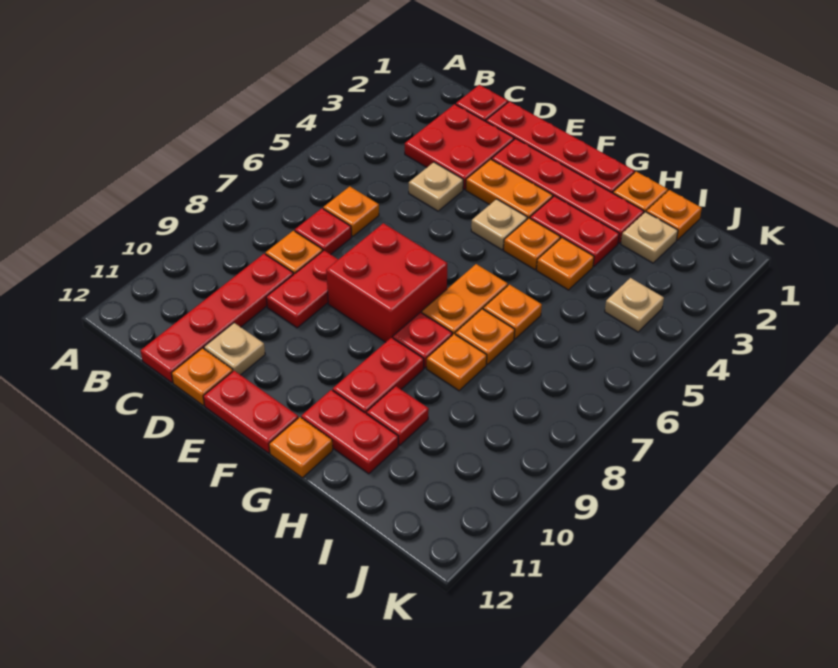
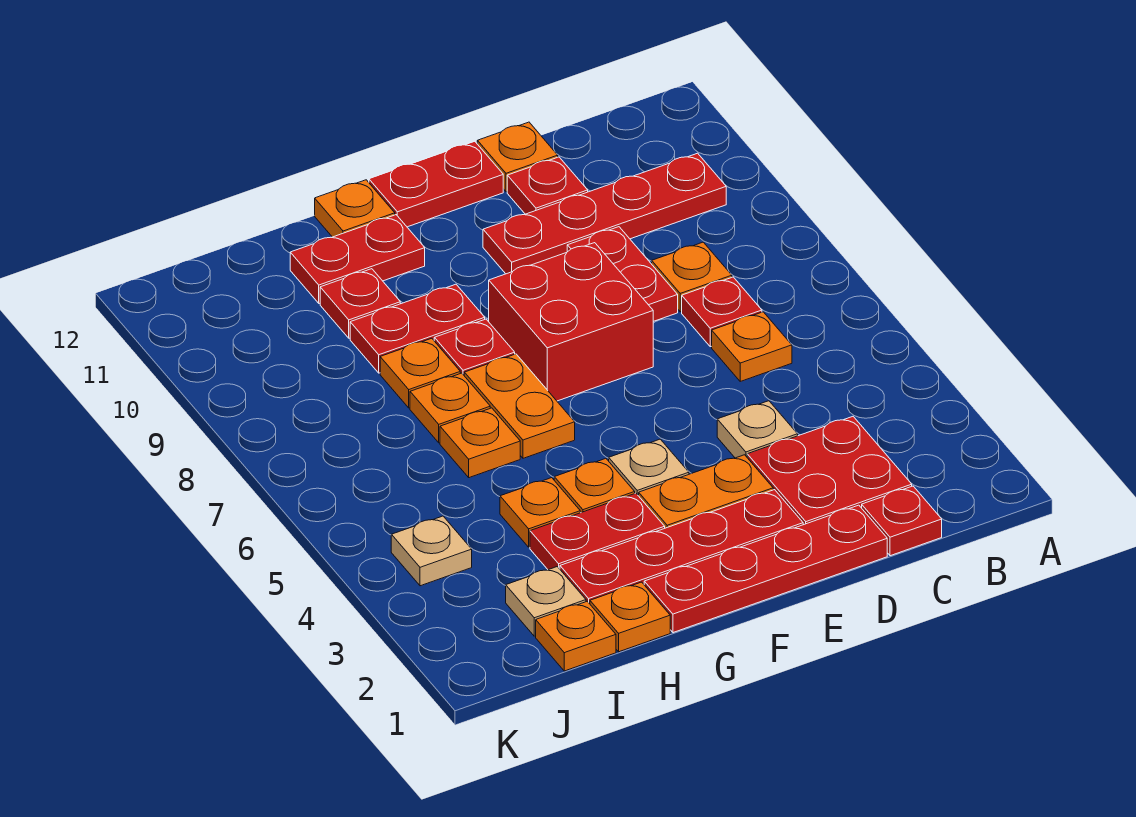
red 1x4 plate [141,254,293,383] -> red 1x4 plate turned to [483,153,726,274]
tan 1x1 plate [204,323,265,375] -> red 1x1 plate [507,157,588,214]
red 1x2 plate [333,337,424,414] -> red 1x2 plate turned to [350,284,485,373]

